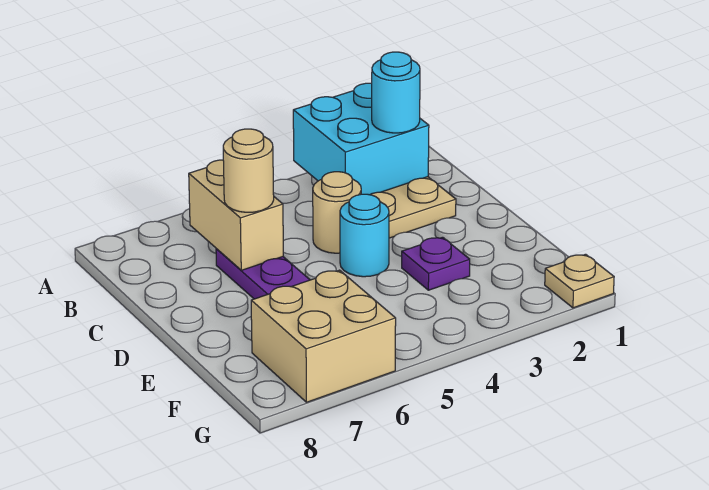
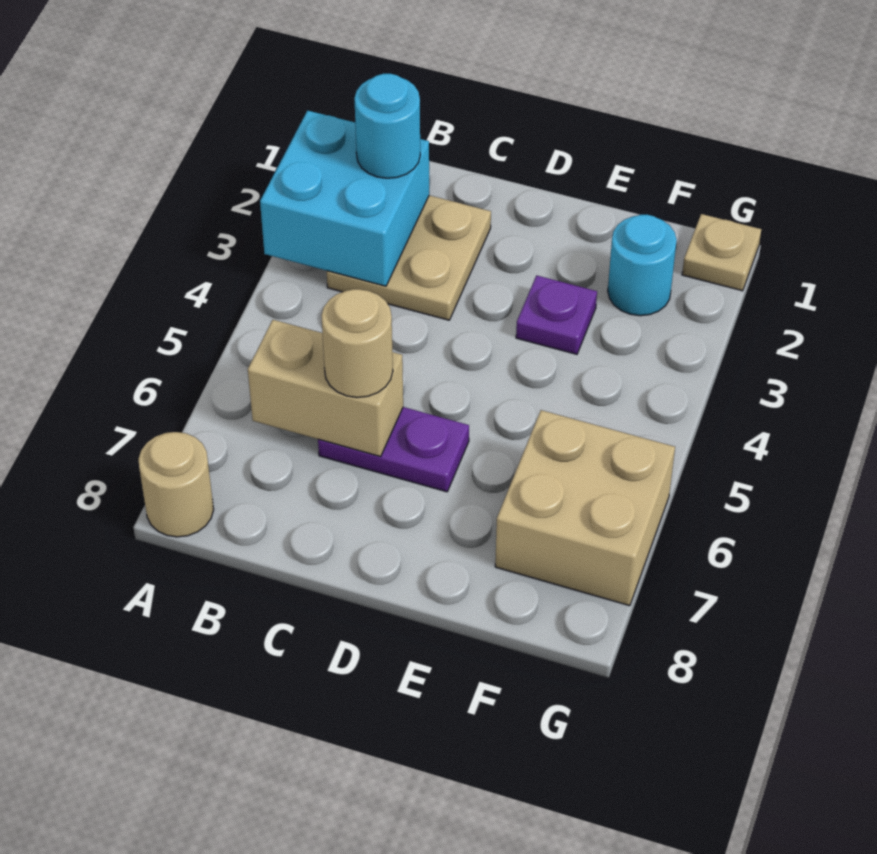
tan 1x1 round brick [313,172,361,253] -> tan 1x1 round brick moved to [139,432,214,537]
cyan 1x1 round brick [340,194,389,277] -> cyan 1x1 round brick moved to [608,215,677,316]

